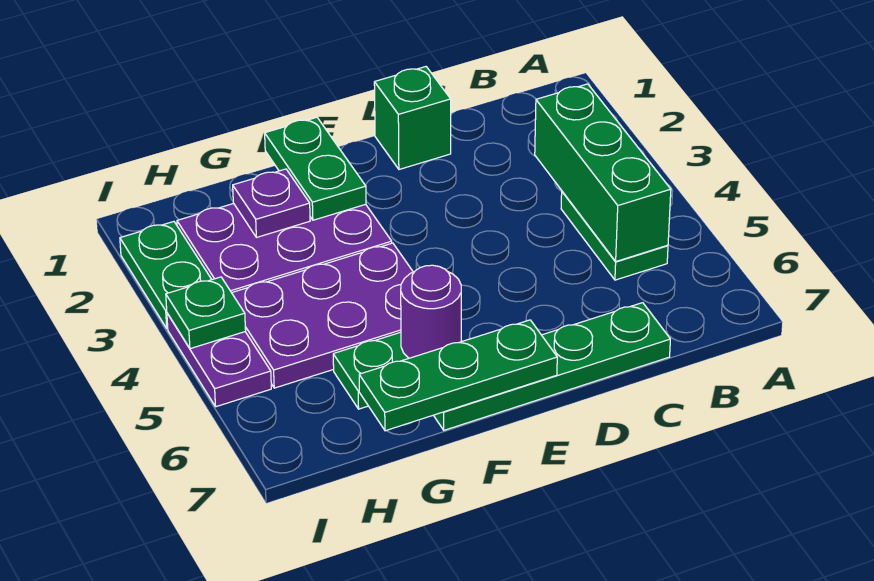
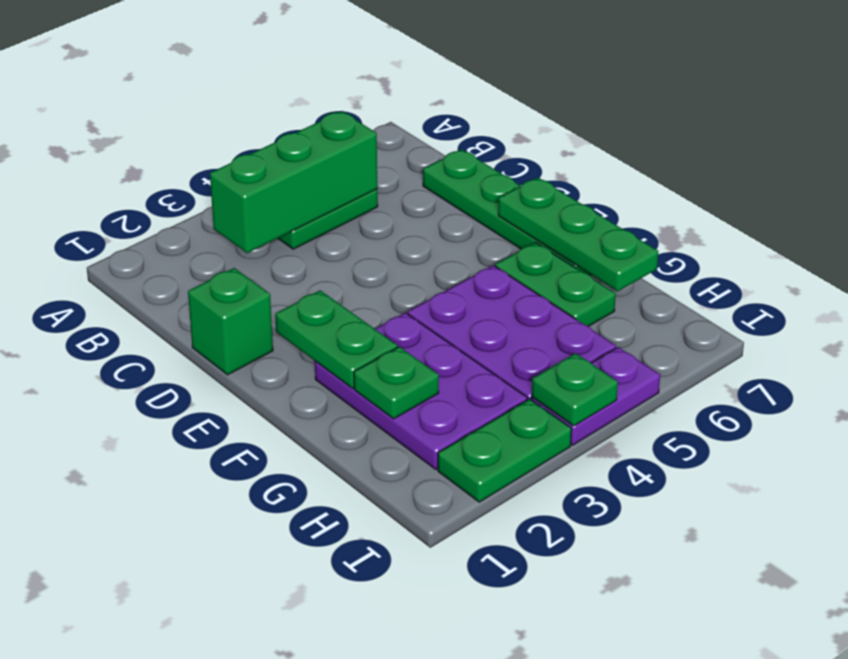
green 1x2 plate [265,117,366,220] -> green 1x2 plate turned to [275,290,397,388]
purple 1x1 round brick [401,265,461,358] -> none
purple 1x1 plate [233,169,310,237] -> green 1x1 plate [354,347,439,419]

